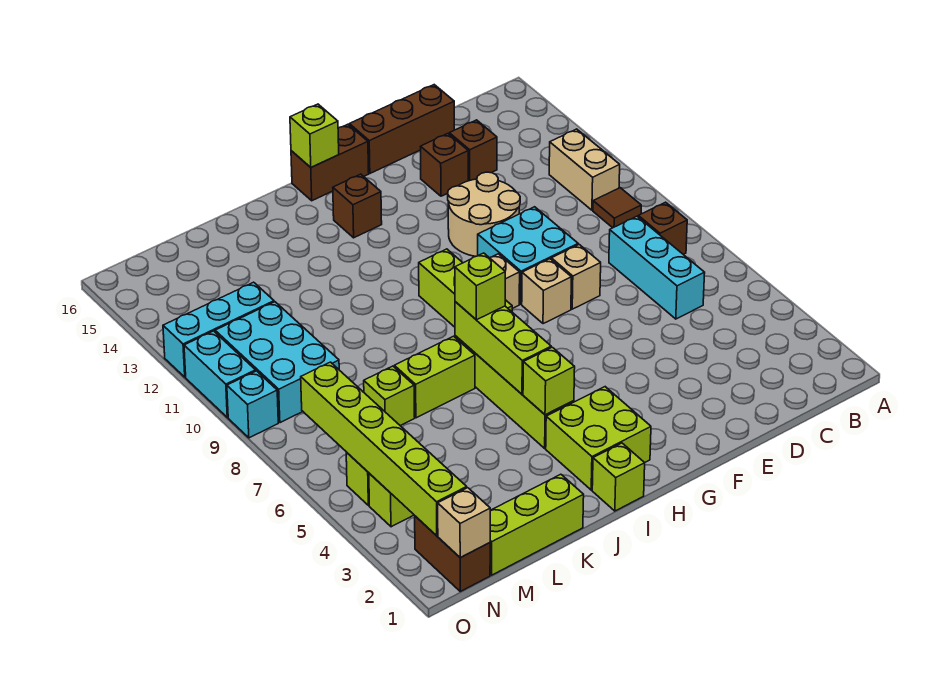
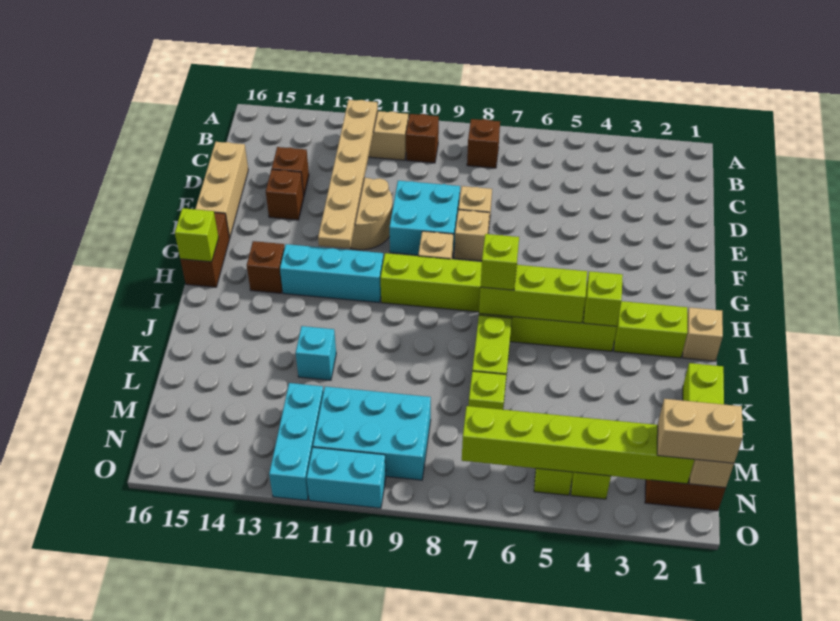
brown 1x1 tile [593,188,641,228] -> brown 1x1 brick [406,114,439,163]
none -> tan 1x6 plate [318,100,378,248]
cyan 1x3 brick [609,216,705,319] -> cyan 1x3 brick moved to [280,244,383,303]
brown 1x3 brick [349,85,454,173] -> tan 1x3 brick [195,142,248,238]
lime 2x2 brick [546,387,651,490] -> lime 1x2 brick [614,301,687,358]
lime 1x1 brick [592,443,645,511] -> tan 1x1 brick [683,307,723,361]
none -> tan 1x2 brick [657,399,743,463]
cyan 1x1 brick [227,371,278,438] -> cyan 1x1 brick moved to [296,326,336,380]

